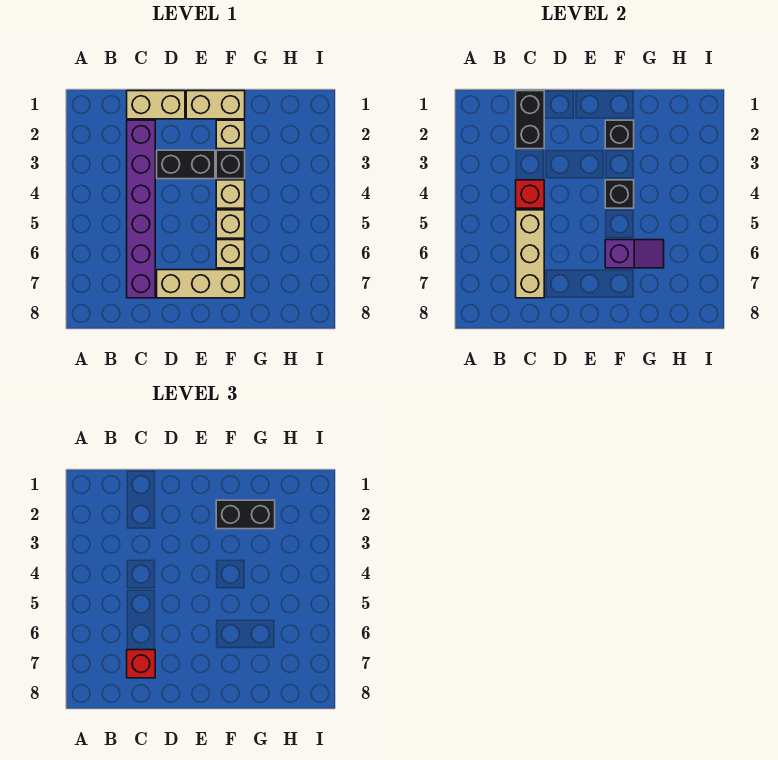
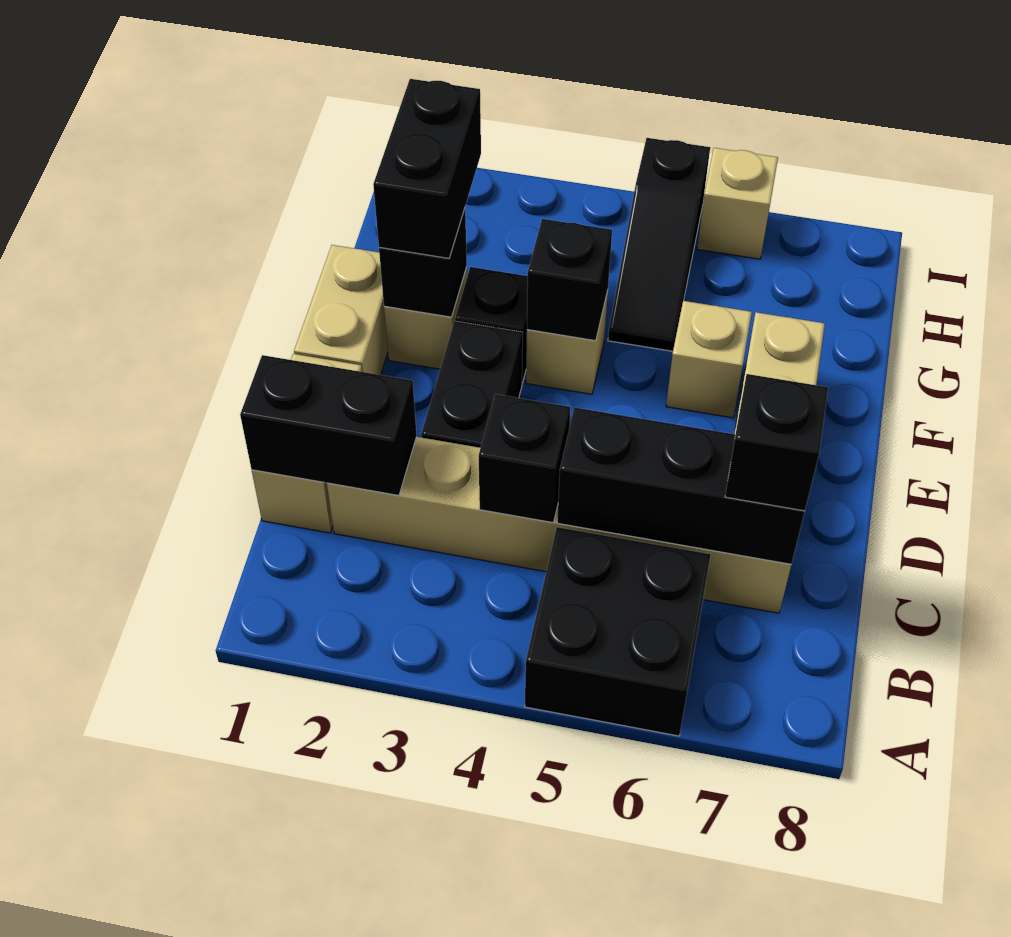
none -> black 2x2 brick [525,527,711,736]
purple 1x6 brick [127,120,155,298] -> tan 1x6 brick [327,437,791,613]
red 1x1 brick [516,180,544,208] -> black 1x1 brick [479,394,570,523]
tan 1x3 brick [516,210,544,298] -> black 1x3 brick [557,408,805,564]
red 1x1 brick [127,650,155,678] -> black 1x1 brick [725,374,828,511]
tan 1x1 brick [216,210,245,238] -> tan 1x1 brick moved to [697,148,778,259]
purple 1x2 slope [605,240,664,268] -> none
none -> black 1x3 slope [608,138,710,351]

